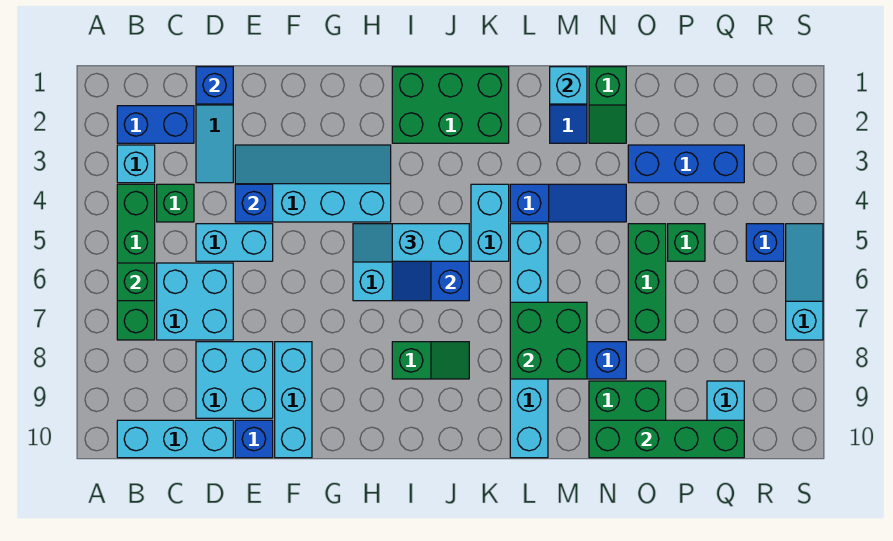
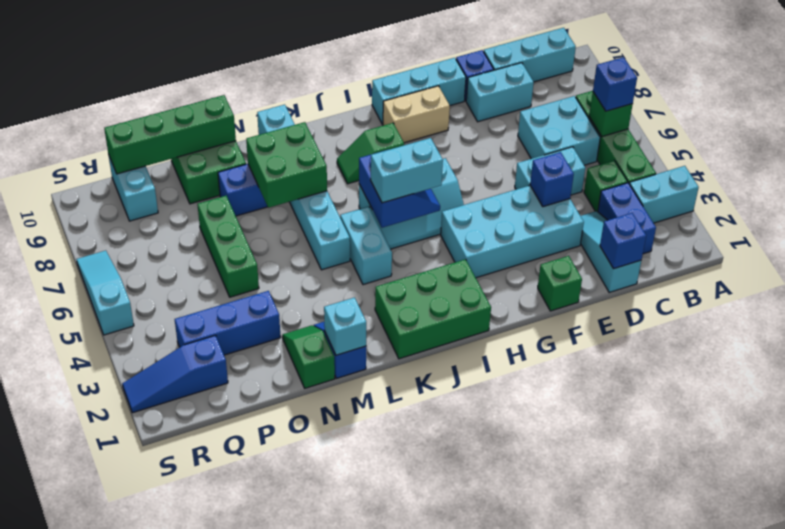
blue 1x2 brick [117,106,194,143] -> blue 1x2 brick turned to [598,183,656,254]
cyan 1x1 brick [117,145,155,183] -> cyan 1x2 brick [630,166,699,223]
cyan 2x2 brick [196,342,273,418] -> cyan 1x2 brick [466,63,534,122]
cyan 2x4 slope [235,145,391,222] -> cyan 2x4 brick [441,185,584,278]
cyan 1x3 brick [275,342,312,458] -> cyan 1x3 brick turned to [372,58,466,125]
none -> tan 1x2 brick [383,86,450,143]
blue 1x3 slope [510,184,626,222] -> blue 1x3 slope moved to [122,335,228,413]
green 1x1 brick [668,224,705,261] -> green 1x1 brick moved to [538,256,582,311]
blue 1x1 brick [746,224,784,261] -> blue 1x1 brick moved to [593,57,637,111]
cyan 1x3 slope [786,224,823,340] -> cyan 1x3 slope turned to [76,250,134,335]

